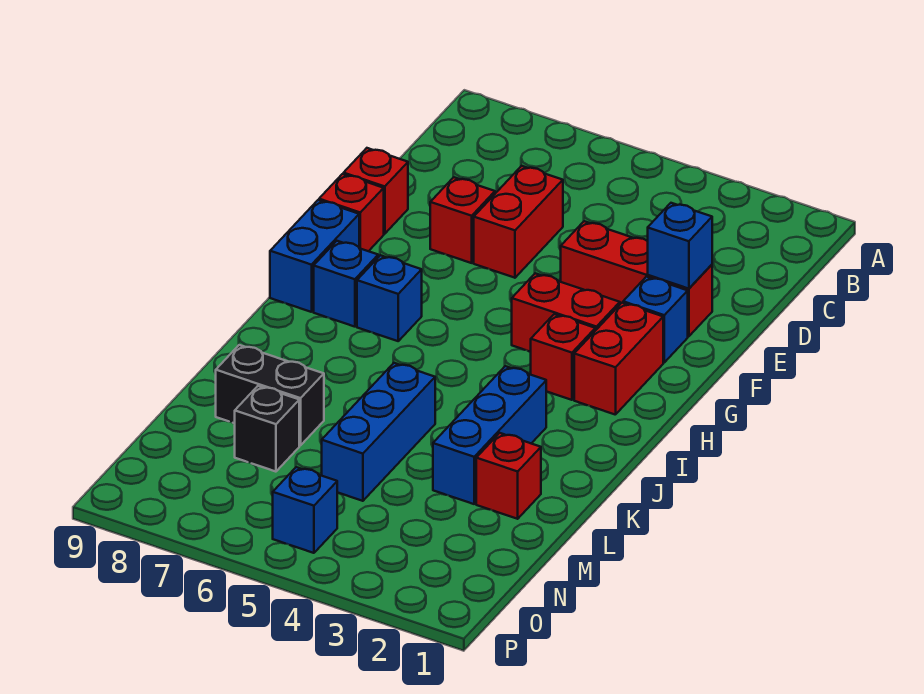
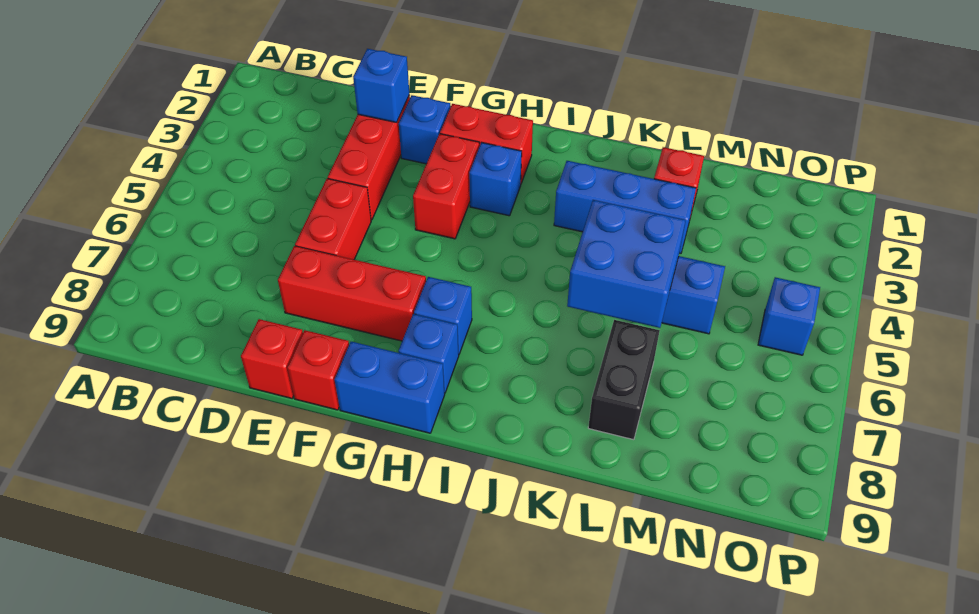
red 1x2 brick [474,166,563,278] -> red 1x2 brick turned to [295,178,371,259]
red 1x1 brick [430,177,495,263] -> red 1x3 brick [278,246,426,341]
red 1x1 brick [531,314,595,400] -> blue 1x1 brick [469,143,522,216]
none -> blue 2x2 brick [567,200,686,328]
black 1x1 brick [235,386,299,472] -> none

